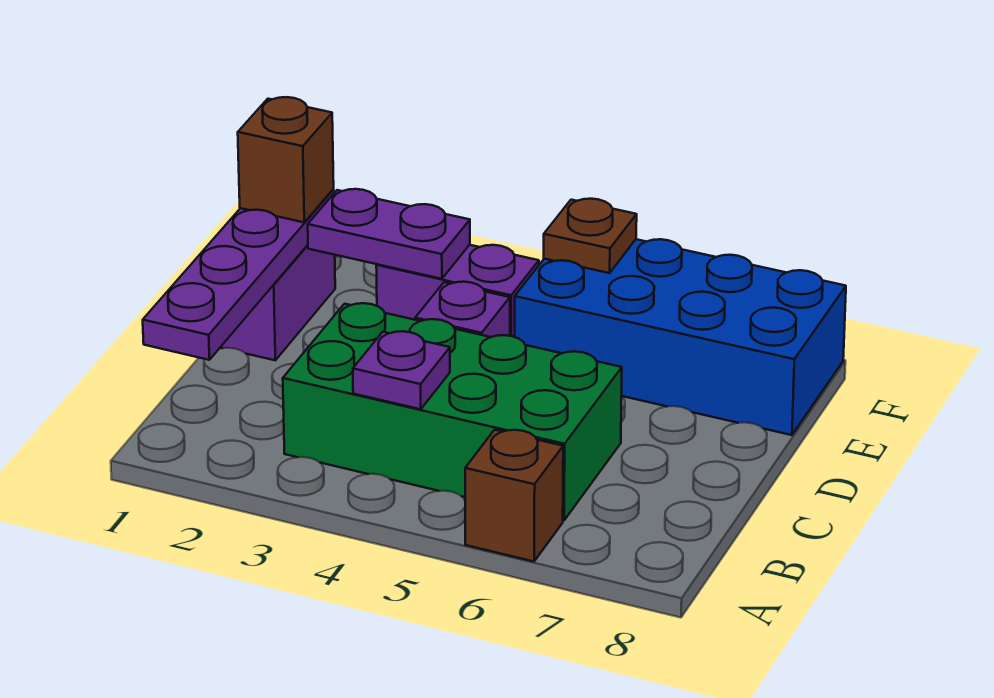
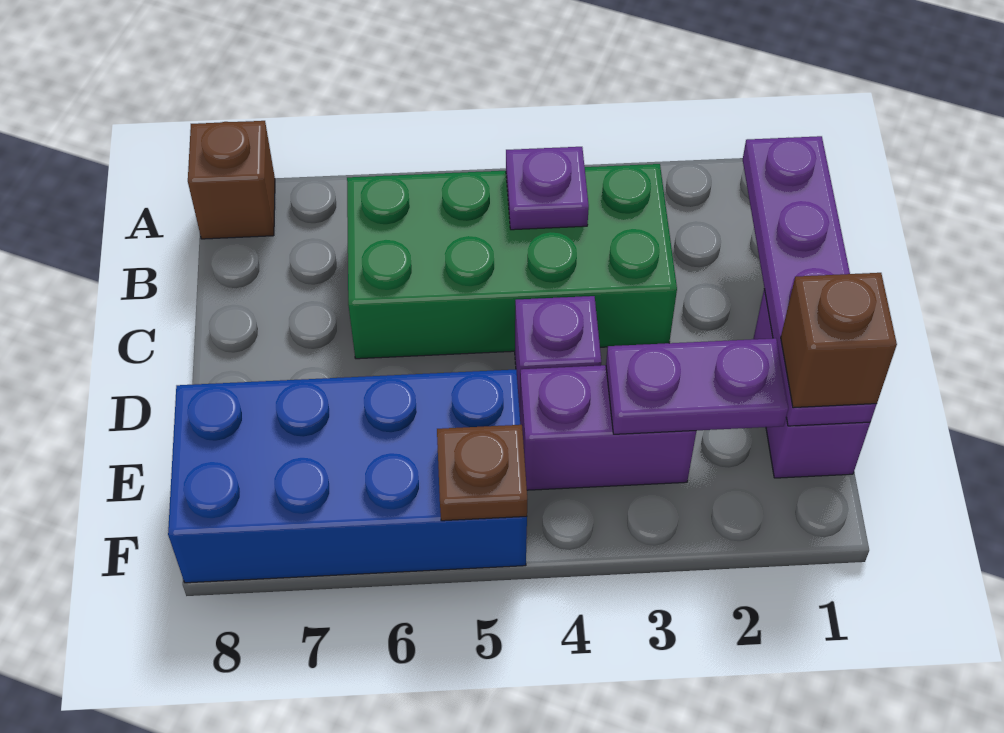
brown 1x1 brick [465,430,563,561] -> brown 1x1 brick moved to [188,121,275,239]

